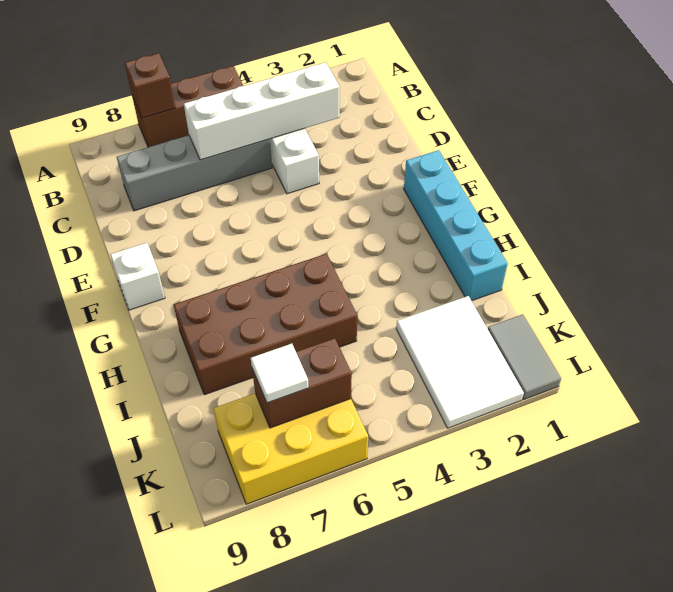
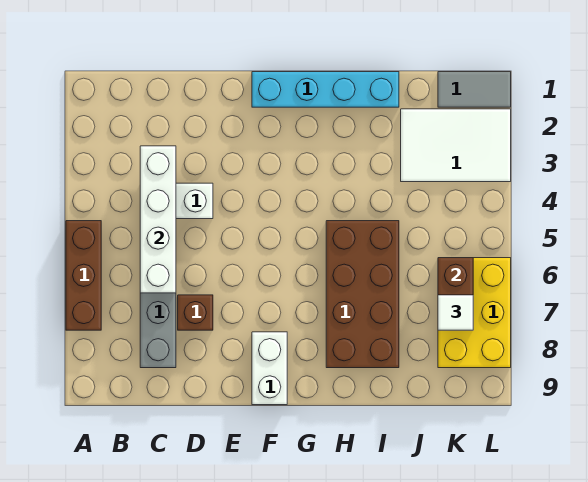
brown 1x1 brick [125,53,175,118] -> brown 1x1 brick moved to [178,295,213,330]
white 1x1 brick [110,243,165,310] -> white 1x2 brick [252,332,287,405]

